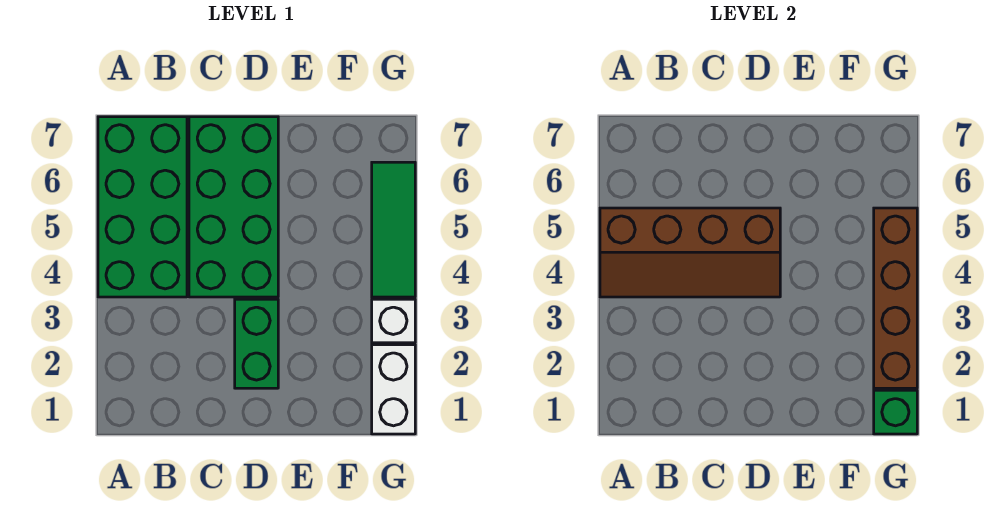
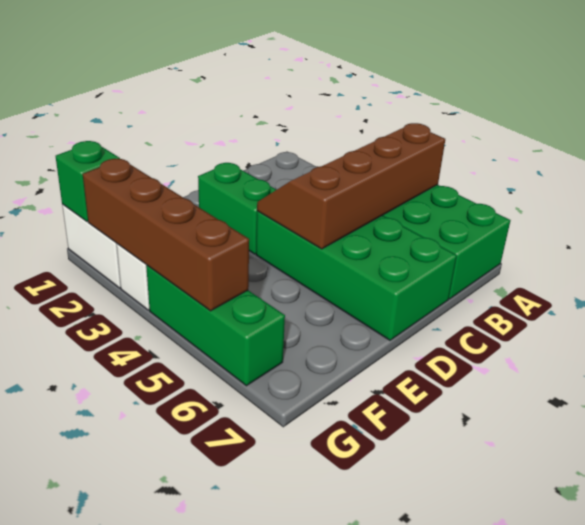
green 1x3 tile [372,162,415,297] -> green 1x3 brick [146,265,285,386]

